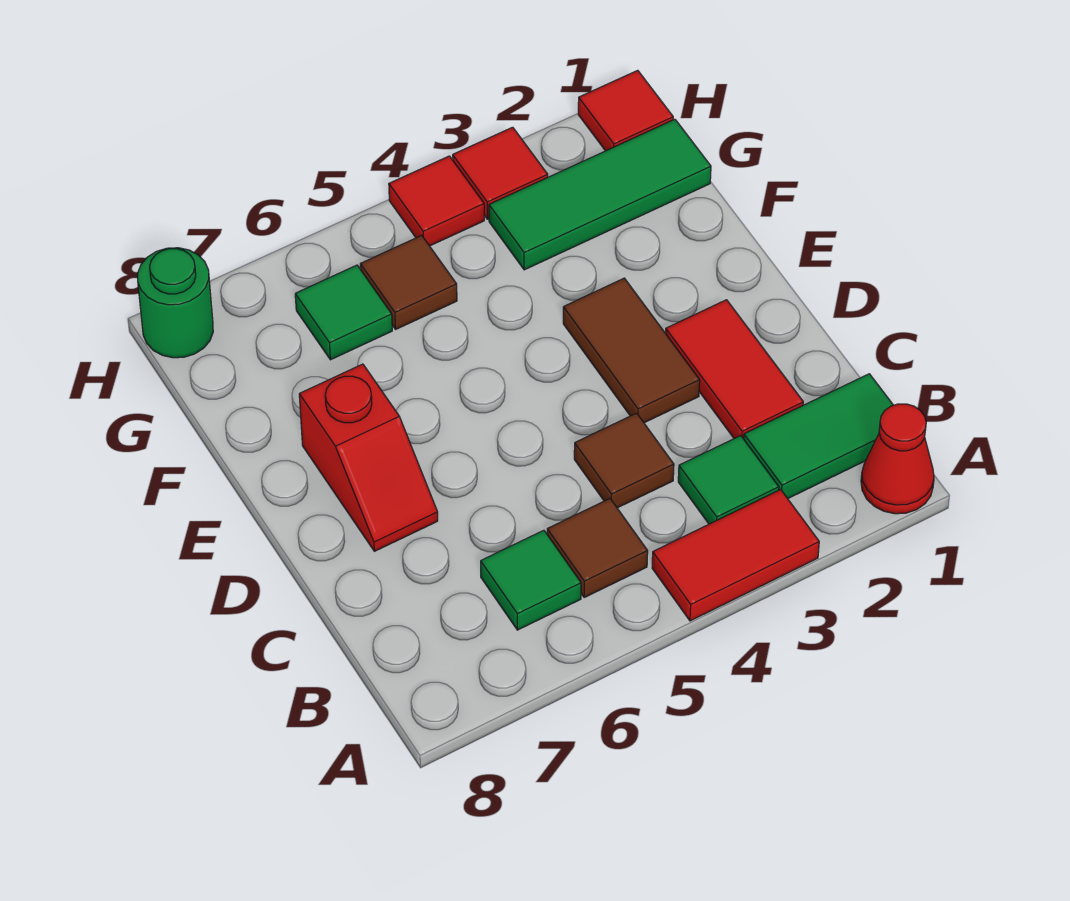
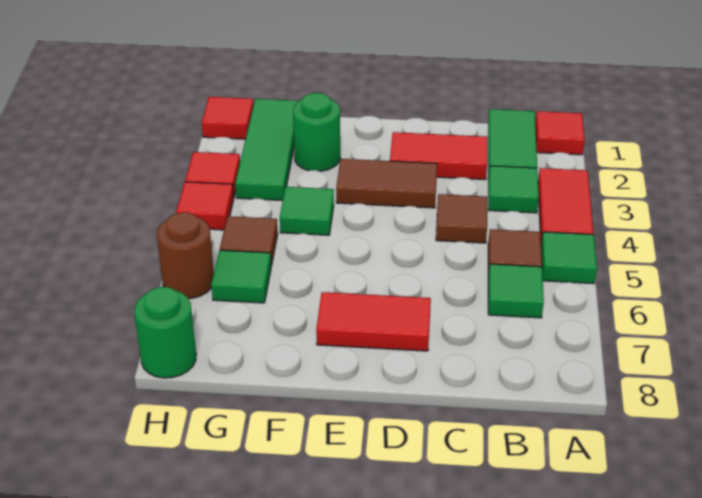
red 1x1 cone [861,404,934,514] -> red 1x1 tile [535,111,585,155]
none -> green 1x1 tile [541,232,597,284]
red 1x2 slope [299,364,438,551] -> red 1x2 tile [316,292,431,351]
none -> green 1x1 round brick [293,93,340,171]
none -> green 1x1 tile [280,187,334,235]
none -> brown 1x1 round brick [157,212,214,299]

